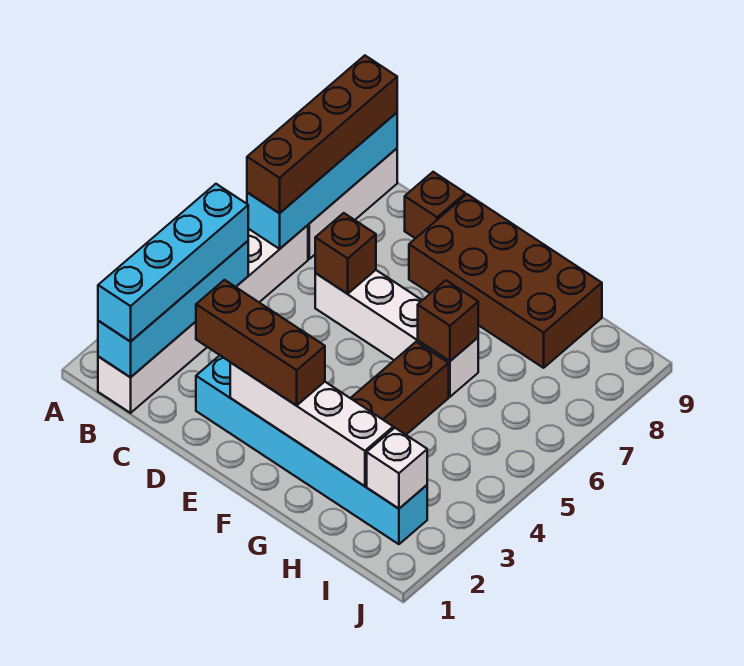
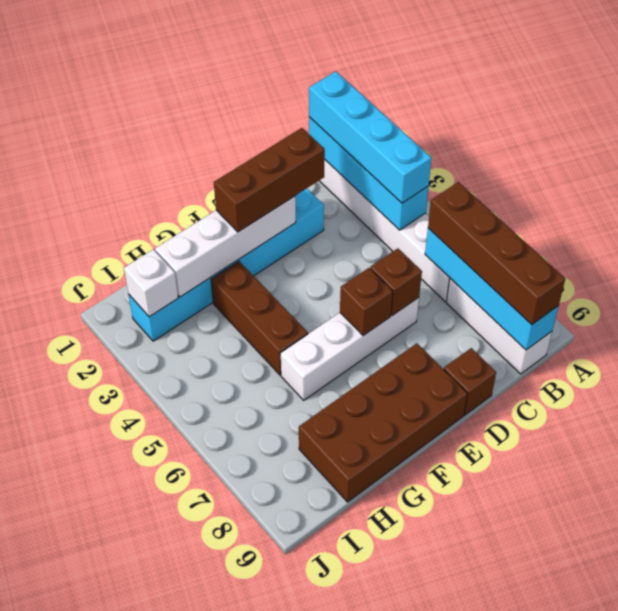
brown 1x1 brick [418,280,478,361] -> brown 1x1 brick moved to [340,268,393,336]

